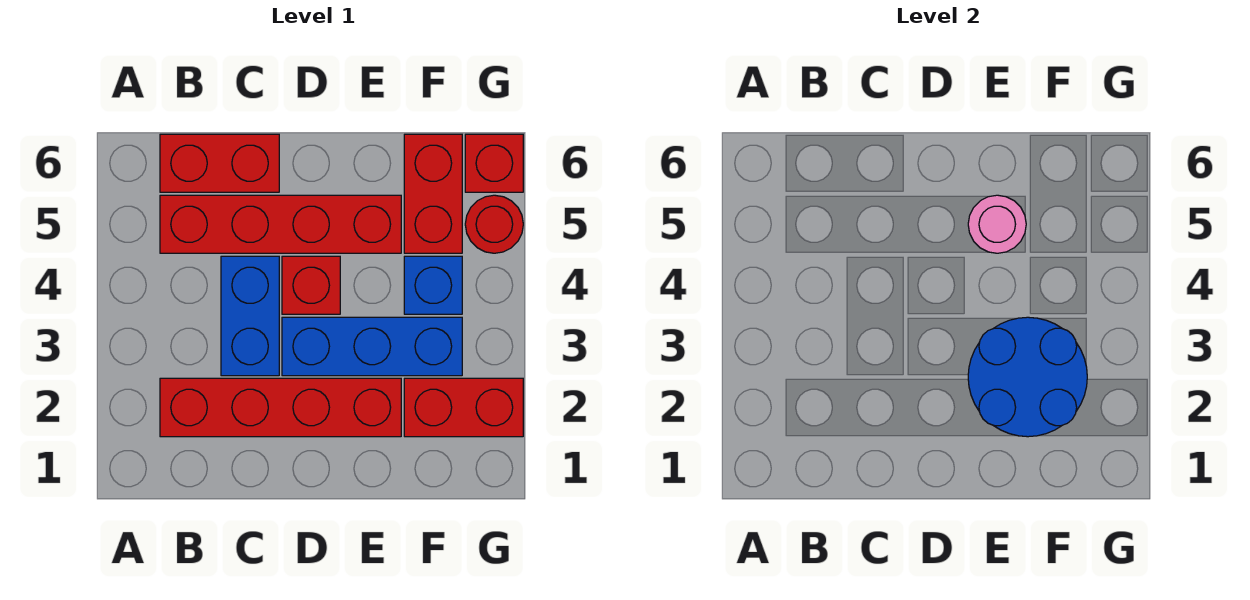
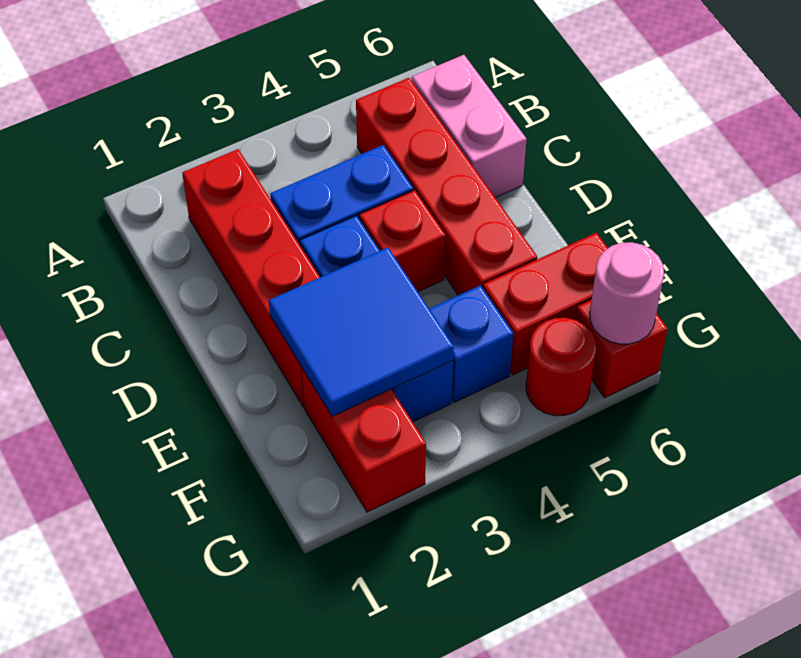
red 1x2 brick [160,134,279,192] -> pink 1x2 brick [412,55,527,198]
blue 2x2 round brick [968,317,1087,437] -> blue 2x2 tile [269,248,454,416]
pink 1x1 round brick [968,195,1026,253] -> pink 1x1 round brick moved to [590,242,664,344]

